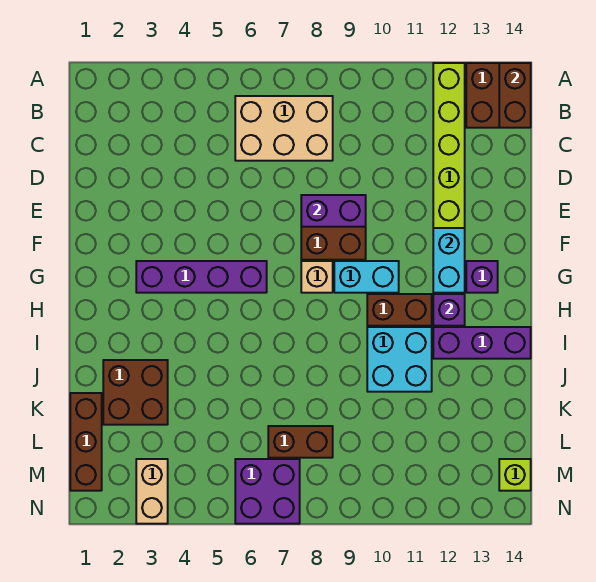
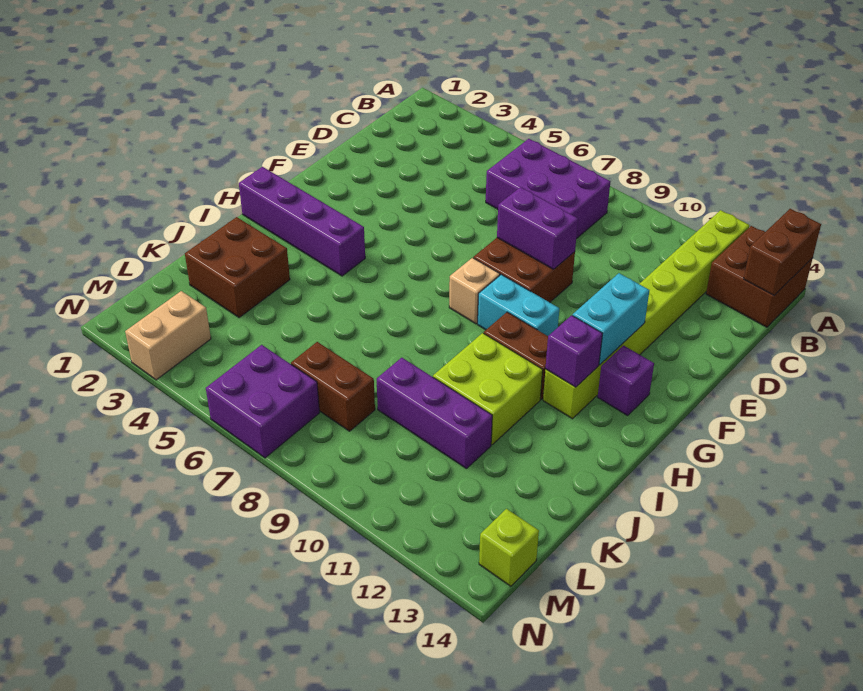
tan 2x3 brick [235,96,333,161] -> purple 2x3 brick [486,139,610,239]
purple 1x4 brick [136,261,267,293] -> purple 1x4 brick moved to [239,167,365,276]
cyan 2x2 brick [367,327,432,392] -> lime 2x2 brick [433,333,543,445]
purple 1x3 brick [433,327,531,359] -> purple 1x3 brick moved to [377,358,492,469]
brown 1x3 brick [70,393,102,491] -> none

